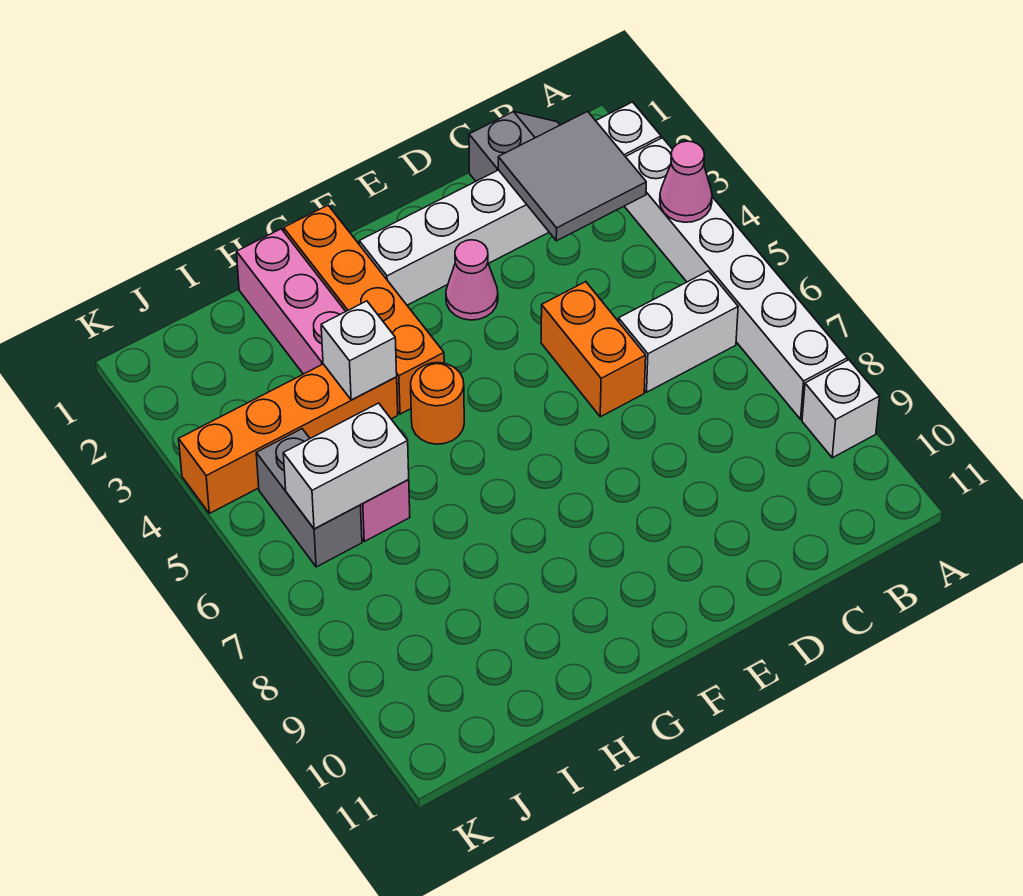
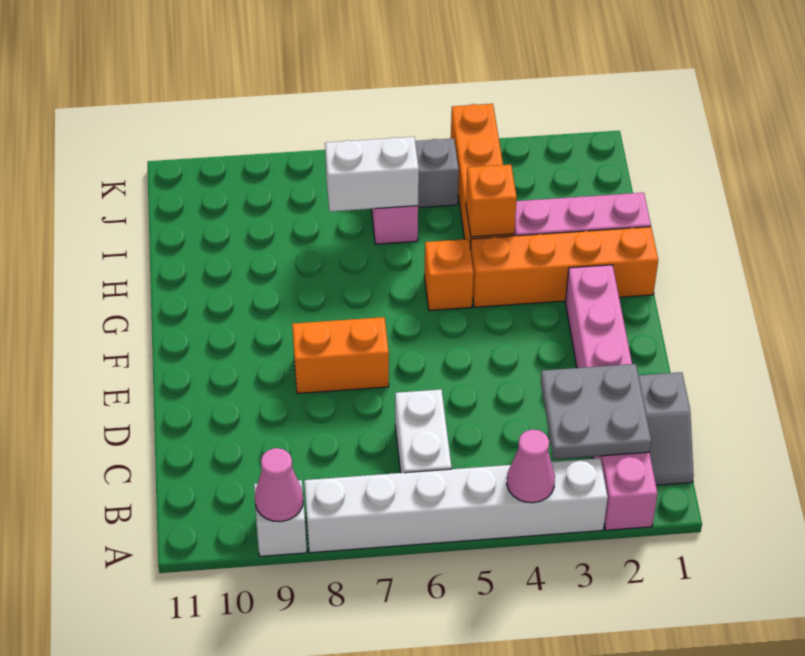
white 1x6 brick [359,102,661,305] -> pink 1x6 brick [565,265,657,530]
grey 2x2 tile [498,111,646,241] -> grey 2x2 plate [541,364,651,459]
orange 1x2 brick [541,282,646,417] -> orange 1x2 brick moved to [292,317,389,394]
pink 1x1 cone [446,240,498,320] -> pink 1x1 cone moved to [255,448,303,522]
orange 1x1 round brick [411,363,464,444] -> orange 1x1 brick [424,239,474,310]
white 1x1 brick [321,301,397,400] -> orange 1x1 brick [466,165,517,237]
white 1x2 brick [283,403,409,529] -> white 1x2 brick turned to [325,137,419,212]

